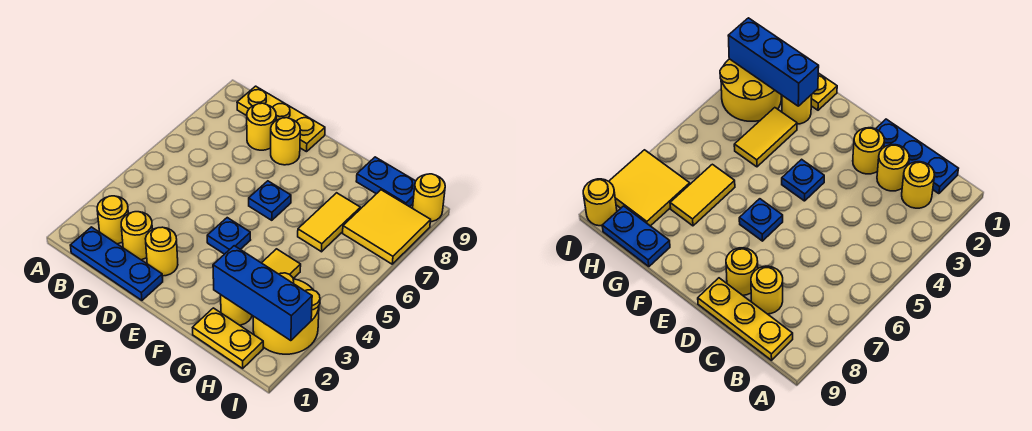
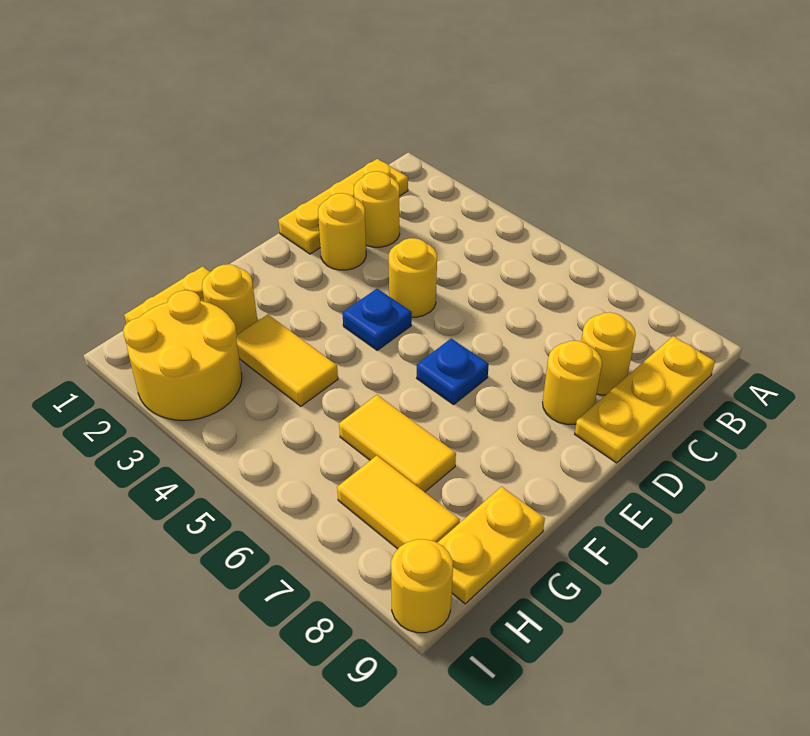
blue 1x3 plate [70,227,163,300] -> yellow 1x3 plate [278,159,408,254]
yellow 1x1 round brick [97,196,128,244] -> yellow 1x1 round brick moved to [389,238,437,317]
blue 1x3 brick [213,246,312,341] -> none
blue 1x2 plate [356,157,416,207] -> yellow 1x2 plate [437,487,545,604]
yellow 2x2 tile [343,190,431,264] -> yellow 1x2 tile [337,455,460,549]

